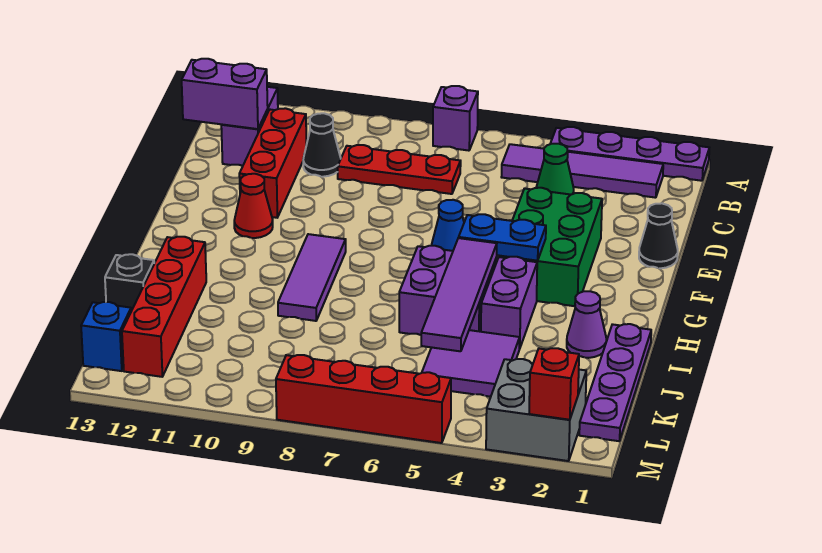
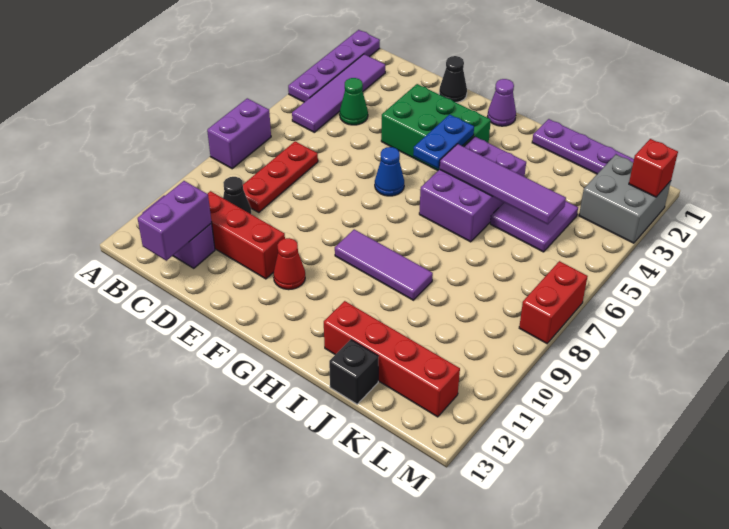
purple 1x1 brick [433,86,478,151] -> purple 1x2 brick [207,98,271,169]
purple 1x1 cone [567,291,606,358] -> purple 1x1 cone moved to [488,79,516,126]
blue 1x1 brick [81,302,131,371] -> none
red 1x4 brick [276,355,451,443] -> red 1x2 brick [519,261,588,343]

